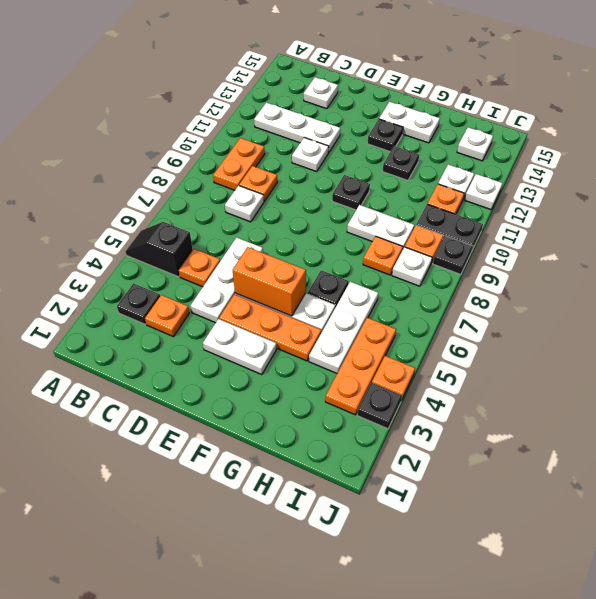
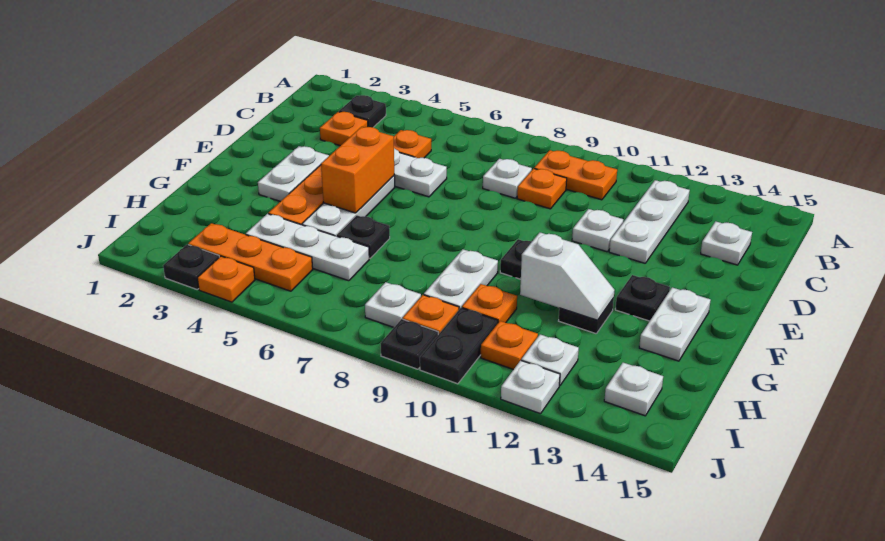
black 1x2 slope [125,222,193,277] -> none
none -> white 1x2 slope [520,233,615,320]
orange 1x1 plate [363,236,403,275] -> orange 1x1 plate moved to [462,284,517,323]

